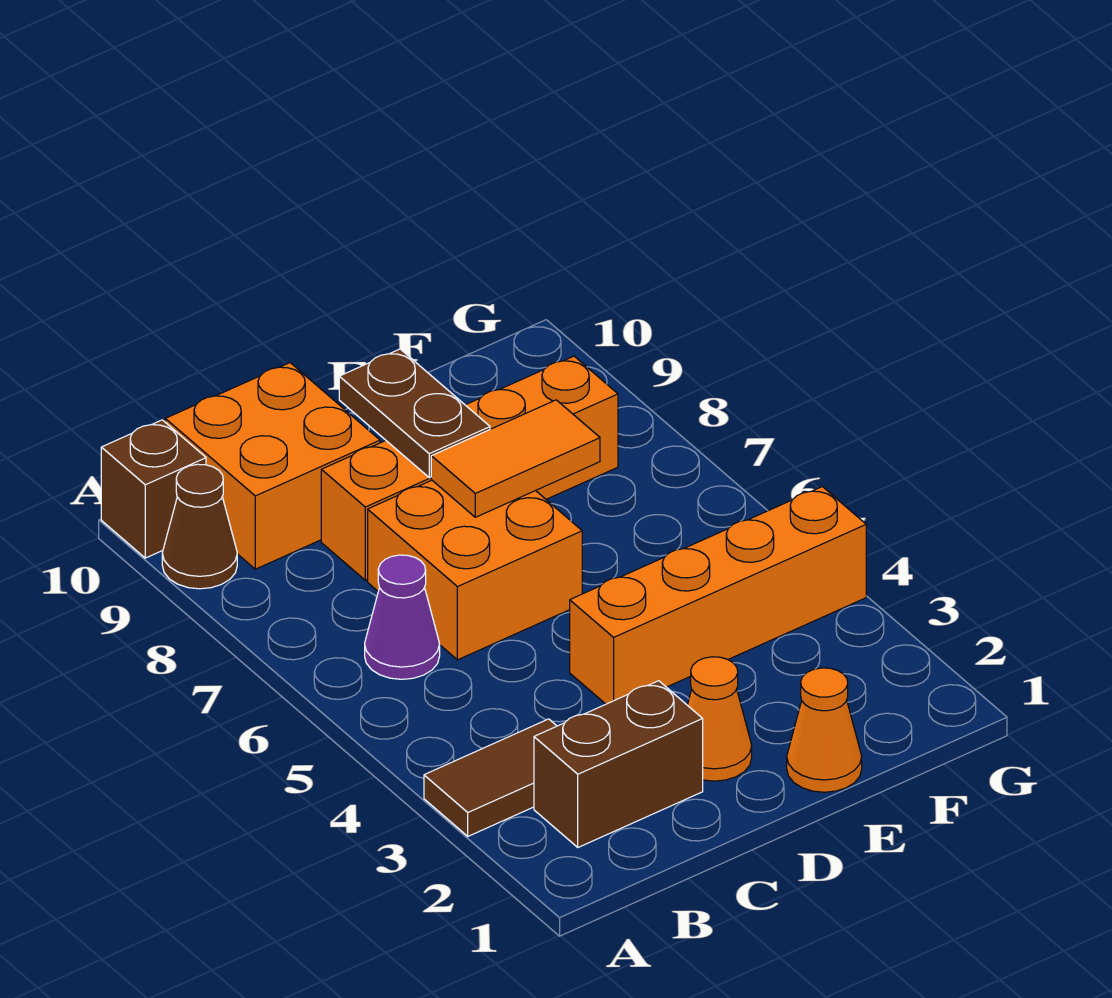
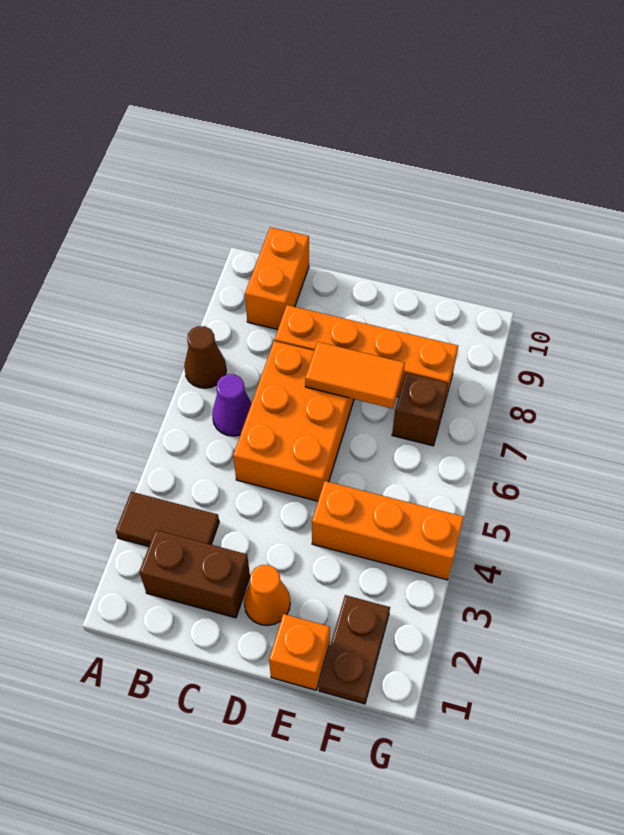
brown 1x1 cone [162,464,237,589] -> brown 1x1 cone moved to [184,326,226,388]
brown 1x1 brick [101,420,206,558] -> brown 1x1 brick moved to [392,373,448,446]
orange 2x2 brick [165,363,380,569] -> orange 1x2 brick [245,227,309,330]
orange 2x2 brick [368,480,582,660] -> orange 2x3 brick [233,341,354,501]
orange 1x4 brick [570,487,866,704] -> orange 1x3 brick [312,481,464,580]
brown 1x2 plate [339,349,490,478] -> brown 1x2 plate moved to [319,595,390,704]
orange 1x1 cone [787,668,862,792] -> orange 1x1 brick [269,614,330,690]

